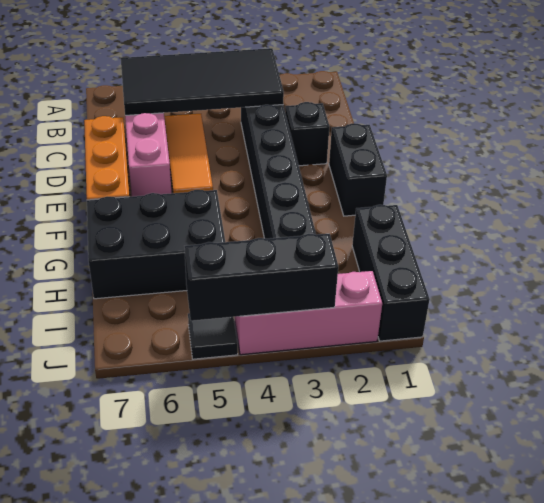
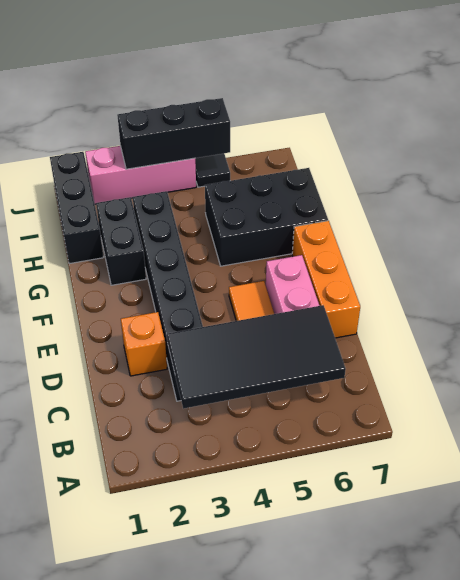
black 1x1 brick [285,102,329,166] -> orange 1x1 brick [121,312,167,376]
black 1x2 brick [329,123,387,216] -> black 1x2 brick moved to [96,197,146,285]

